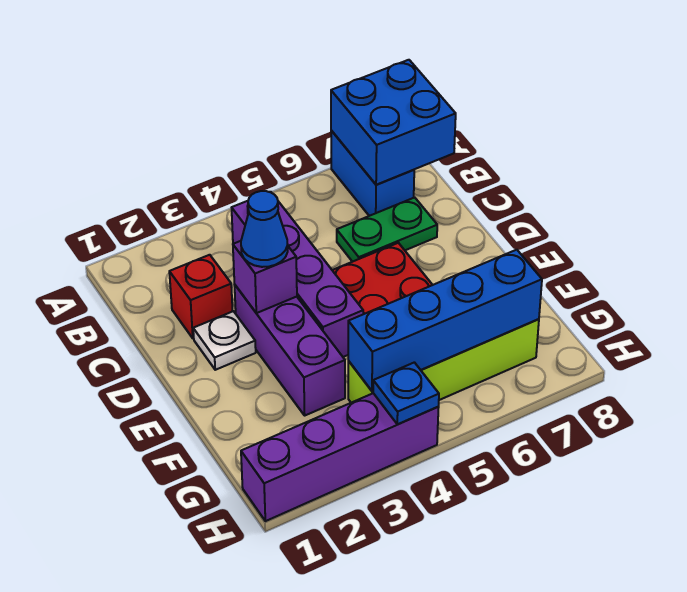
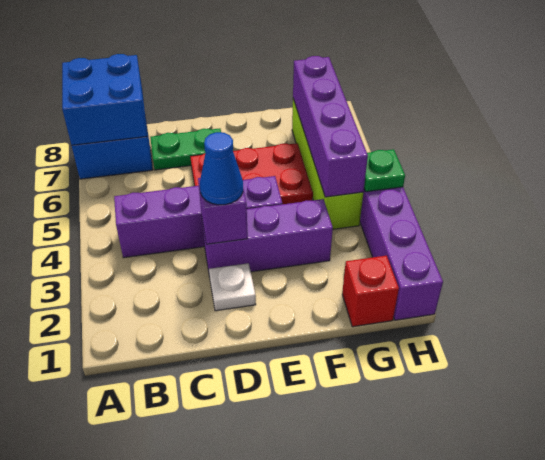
red 1x1 brick [169,255,233,339] -> red 1x1 brick moved to [342,256,399,327]
green 1x2 plate [337,197,437,262] -> green 1x2 plate turned to [150,128,221,170]
blue 1x4 brick [348,250,542,391] -> purple 1x4 brick [293,56,368,197]
blue 1x1 plate [373,362,439,424] -> green 1x1 plate [364,149,405,192]

